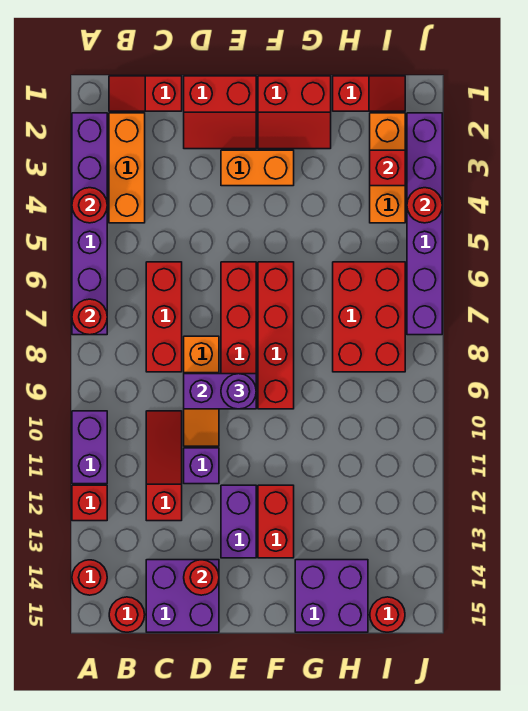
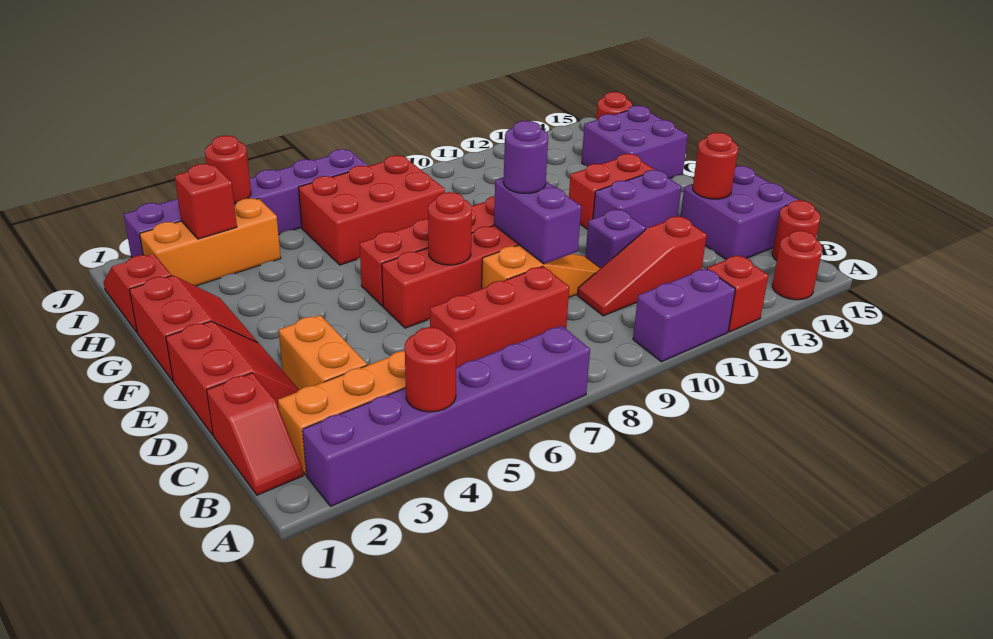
red 1x1 round brick [72,299,107,335] -> red 1x1 round brick moved to [428,192,472,265]
orange 1x2 brick [221,150,294,186] -> orange 1x2 brick moved to [279,315,367,390]

